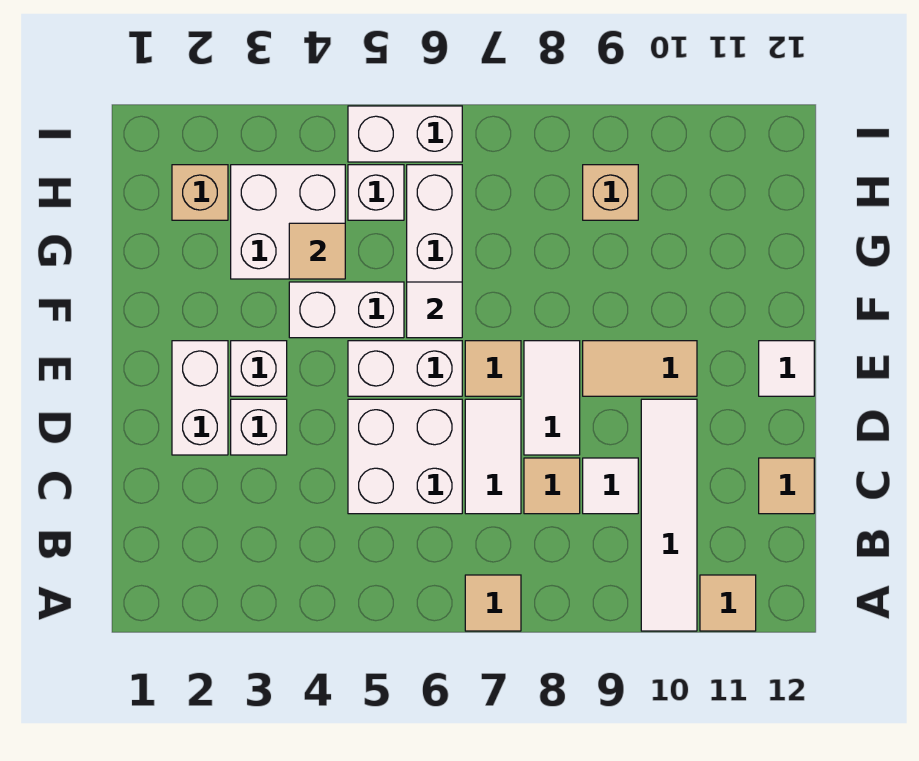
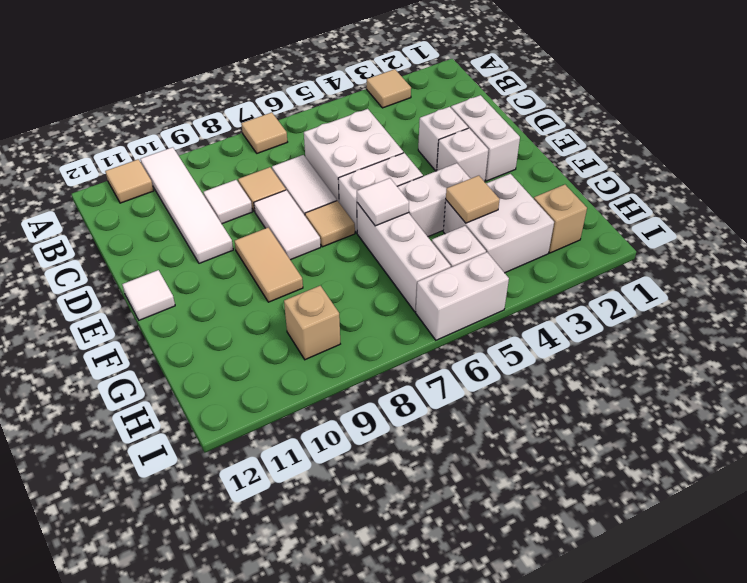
tan 1x1 tile [759,458,814,514] -> tan 1x1 tile moved to [367,69,411,108]
tan 1x2 tile [583,341,697,396] -> tan 1x2 tile turned to [235,228,303,302]

